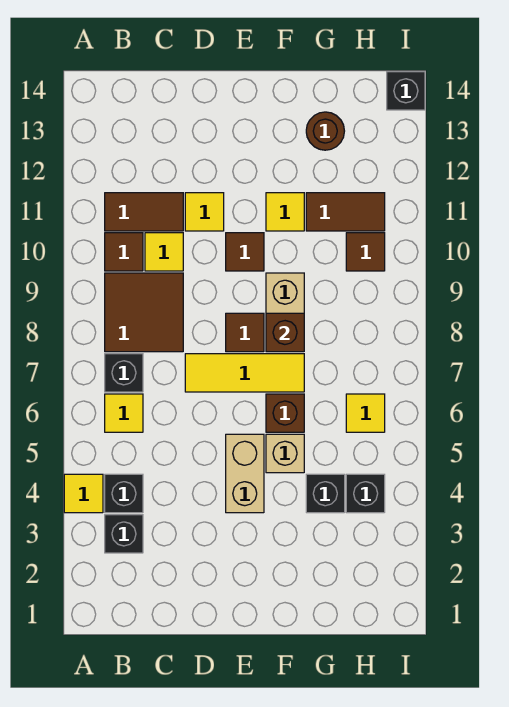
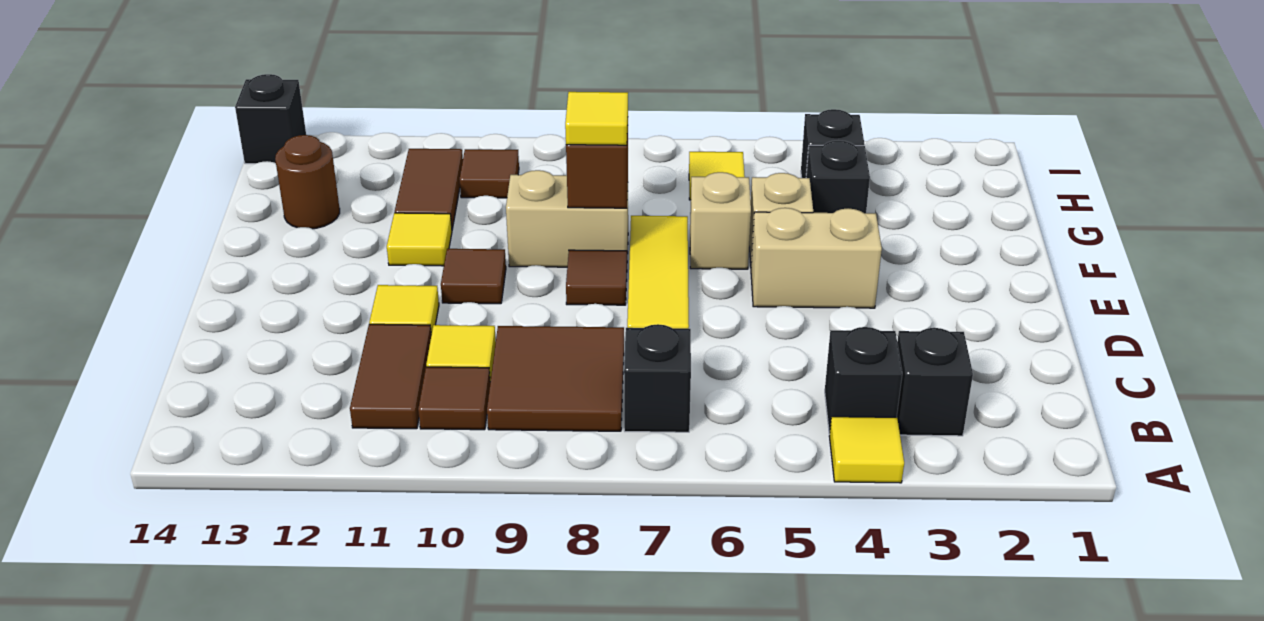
yellow 1x1 tile [105,394,143,432] -> yellow 1x1 tile moved to [565,92,628,145]
brown 1x1 brick [266,394,304,432] -> tan 1x1 brick [690,172,751,269]

